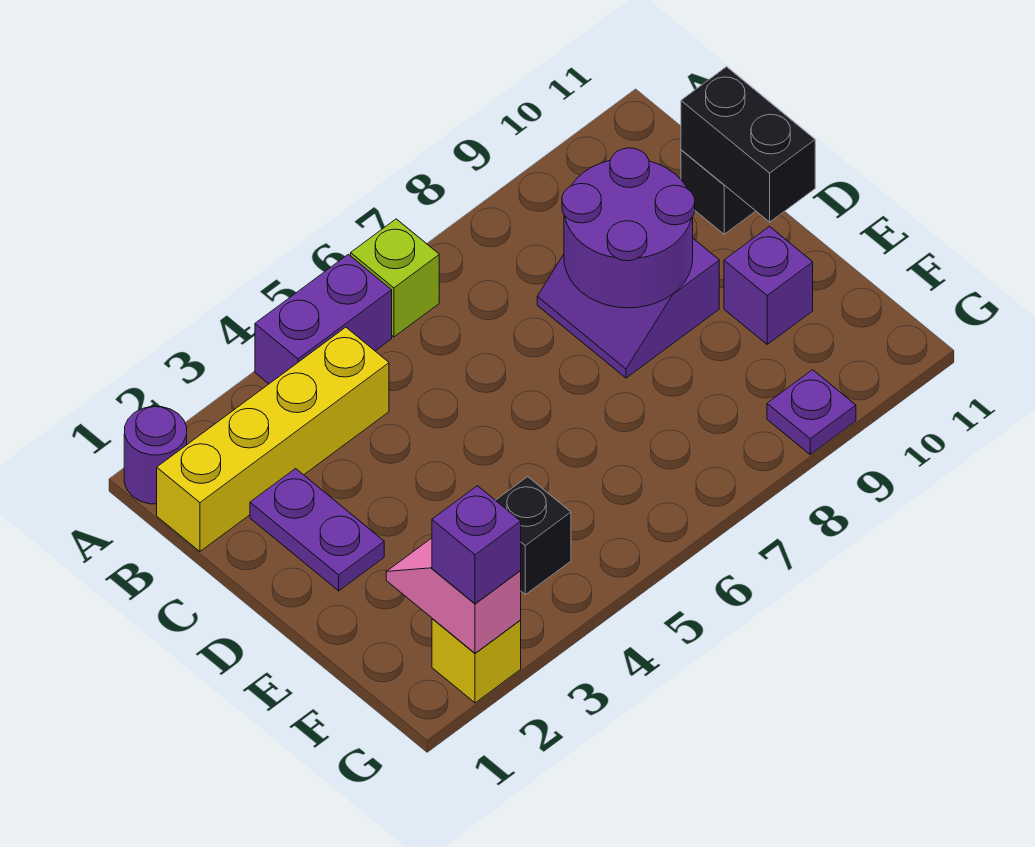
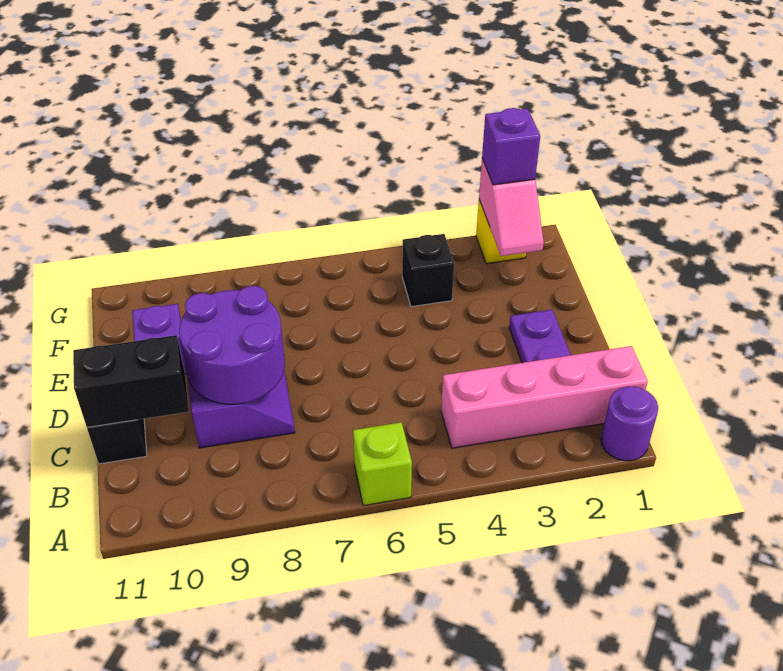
purple 1x2 brick [255,254,392,384] -> none
yellow 1x4 brick [157,327,389,551] -> pink 1x4 brick [441,346,648,448]
black 1x2 brick [681,67,815,222] -> black 1x2 brick turned to [73,335,189,427]
purple 1x1 plate [767,370,856,454] -> none

